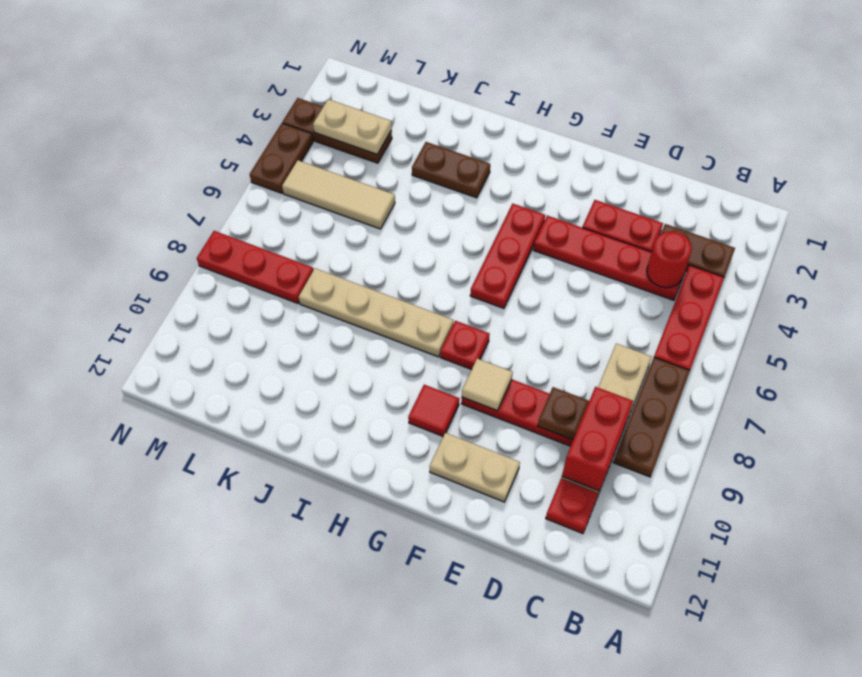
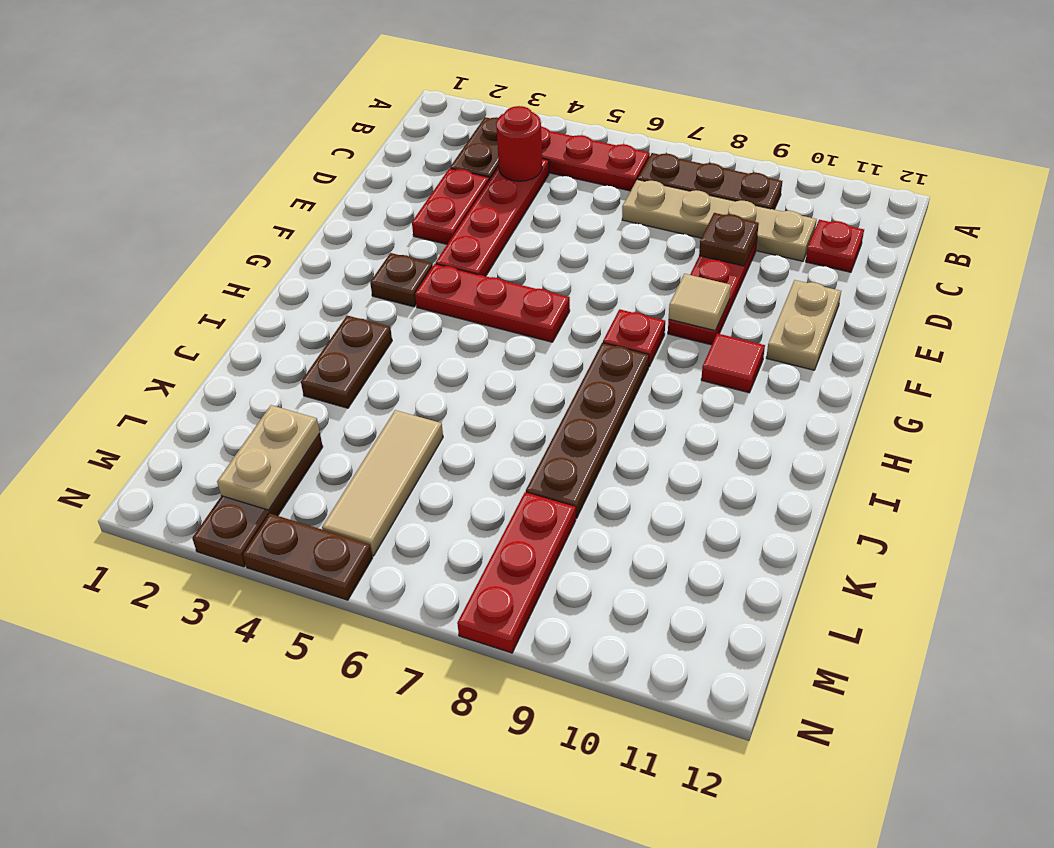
red 1x2 brick [562,387,633,491] -> none
none -> brown 1x1 plate [370,253,433,307]
tan 1x4 plate [299,268,453,357] -> brown 1x4 plate [526,343,649,519]

